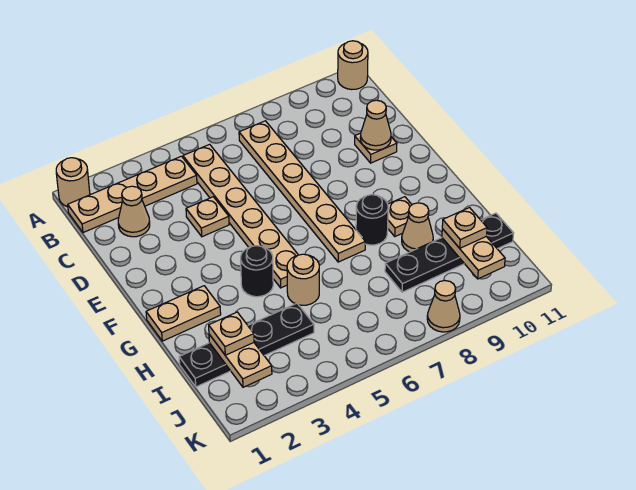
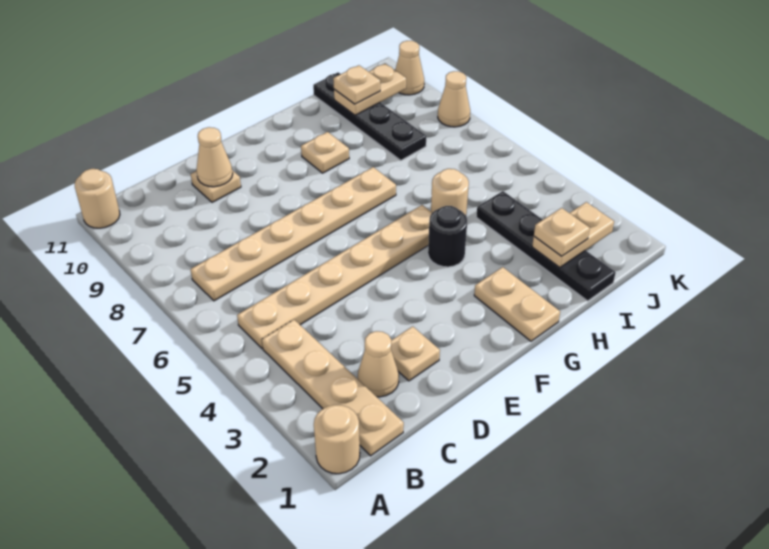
tan 1x1 plate [186,197,229,237] -> tan 1x1 plate moved to [391,326,440,381]
black 1x1 round brick [356,195,388,245] -> none
tan 1x1 cone [402,203,433,252] -> tan 1x1 cone moved to [395,41,424,95]

